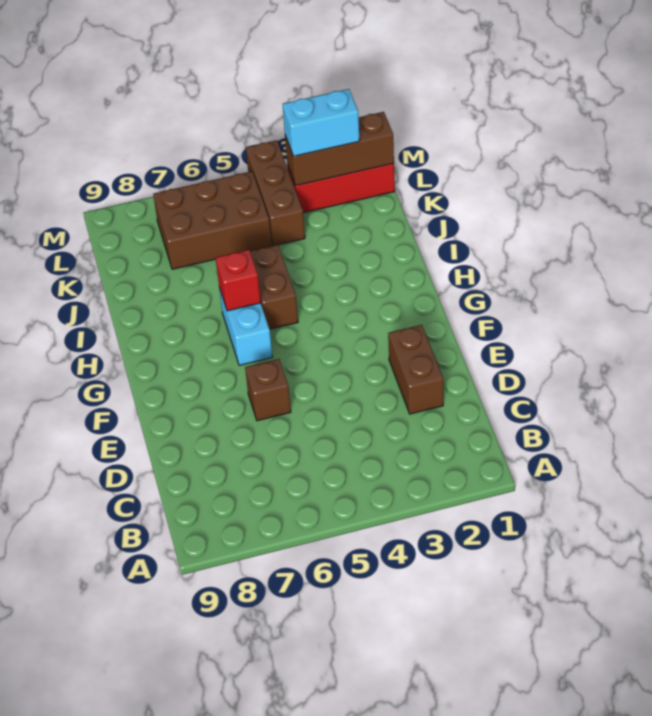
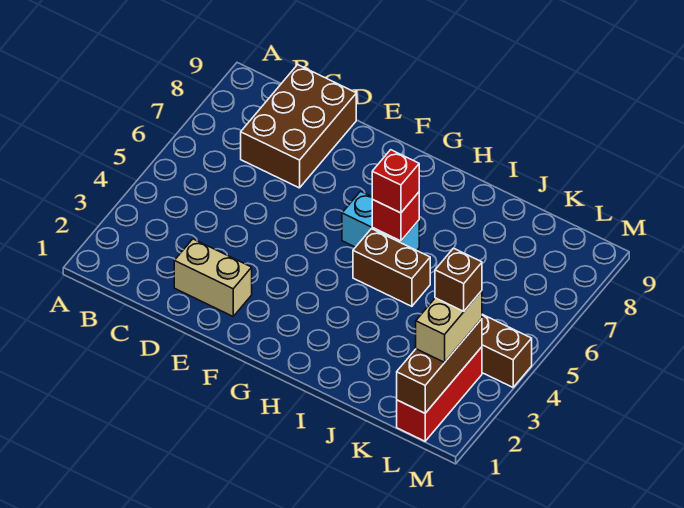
brown 1x2 brick [388,325,443,414] -> tan 1x2 brick [174,239,252,316]
brown 1x1 brick [245,359,291,421] -> brown 1x1 brick moved to [435,248,482,311]
none -> red 1x1 brick [372,150,419,213]
brown 2x3 brick [153,171,272,269] -> brown 2x3 brick moved to [241,65,356,188]
cyan 1x2 brick [283,89,360,156] -> tan 1x2 brick [416,291,482,362]

